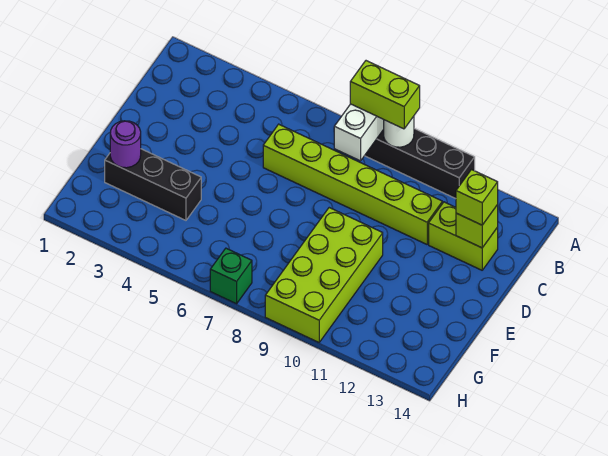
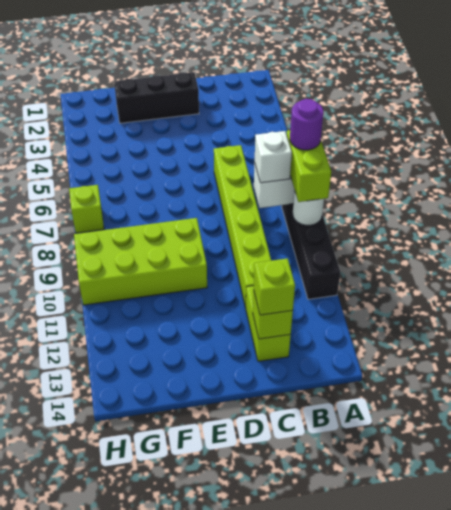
none -> white 1x1 brick [255,131,292,183]
black 1x3 brick [105,149,201,220] -> black 1x3 brick turned to [114,72,199,123]
purple 1x1 round brick [110,121,141,168] -> purple 1x1 round brick moved to [290,99,323,150]
green 1x1 brick [210,248,252,304] -> lime 1x1 brick [69,185,104,233]

